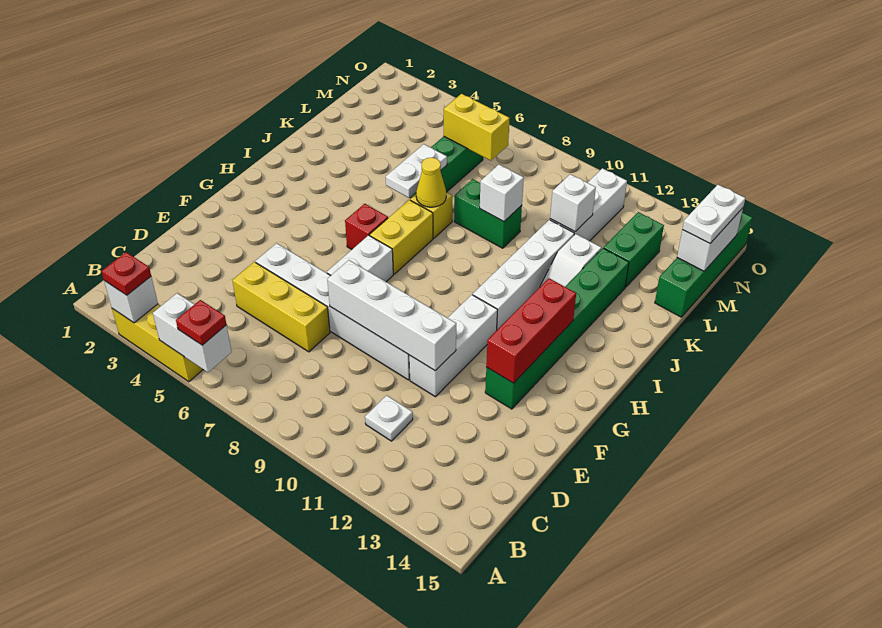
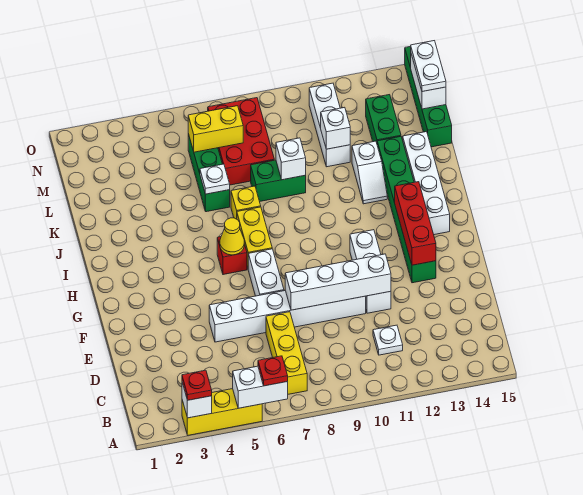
yellow 1x3 brick [232,262,330,352] -> yellow 1x3 brick turned to [266,312,307,394]
white 1x4 brick [473,220,574,330] -> white 1x4 brick moved to [403,132,450,235]
white 1x2 plate [386,144,447,198] -> white 1x1 plate [200,164,230,194]
yellow 1x1 cone [416,158,446,207] -> yellow 1x1 cone moved to [220,218,244,255]
none -> red 2x3 brick [208,98,274,185]

